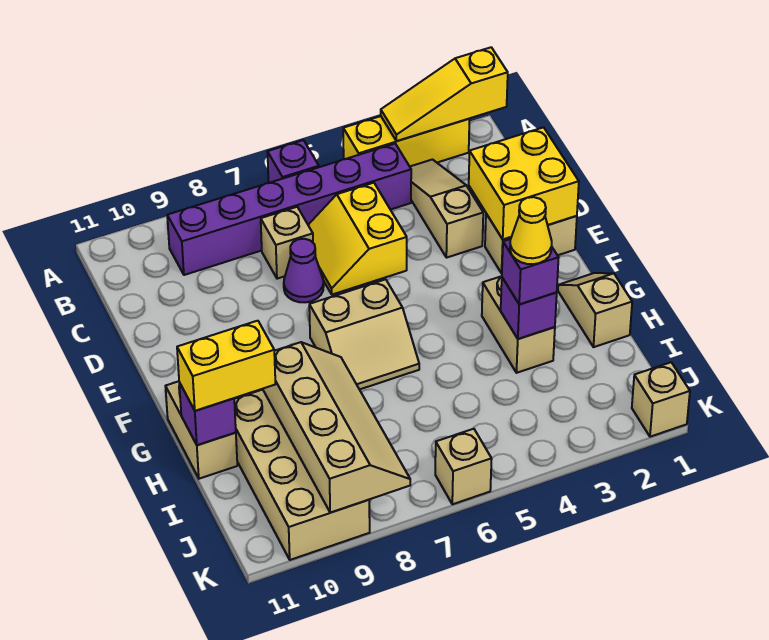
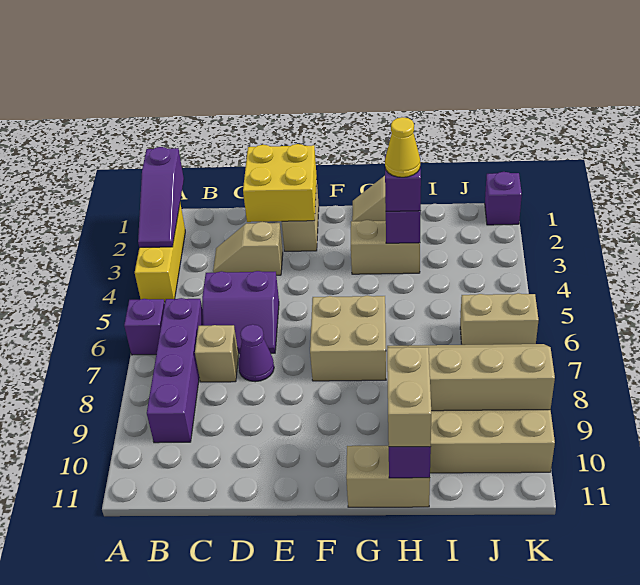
yellow 1x3 slope [381,47,508,141] -> purple 1x3 slope [138,147,184,248]
tan 1x3 slope [410,160,483,258] -> tan 1x2 slope [213,222,283,275]
purple 1x6 brick [167,144,411,275] -> purple 1x4 brick [147,298,203,443]
yellow 2x2 slope [308,183,407,295] -> purple 2x2 slope [202,271,279,354]
tan 2x2 slope [309,279,419,389] -> tan 2x2 brick [310,296,386,381]
yellow 1x2 brick [177,321,275,411] -> tan 1x2 brick [387,347,431,447]
tan 1x1 brick [632,362,690,437] -> purple 1x1 brick [485,172,522,225]
tan 1x1 brick [435,429,492,504] -> tan 1x2 brick [460,293,539,345]

